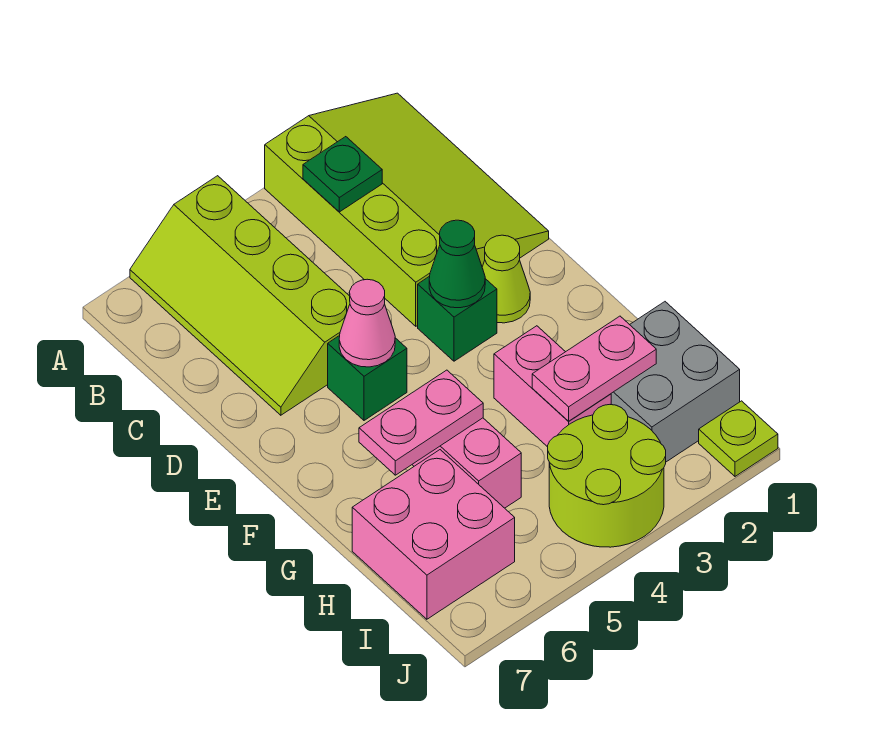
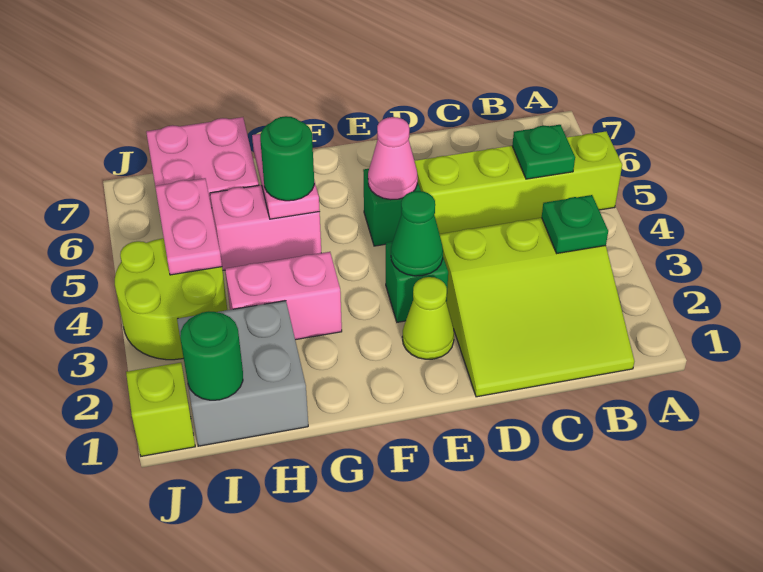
lime 3x4 slope [265,93,549,326] -> lime 3x3 slope [440,218,634,397]
none -> green 1x1 plate [512,125,575,179]
none -> green 1x1 round brick [260,116,314,201]
pink 1x2 plate [532,316,656,421] -> pink 1x2 plate moved to [155,178,222,275]
none -> green 1x1 round brick [180,311,243,400]
lime 1x1 plate [699,401,778,476] -> lime 1x1 brick [126,363,195,456]

